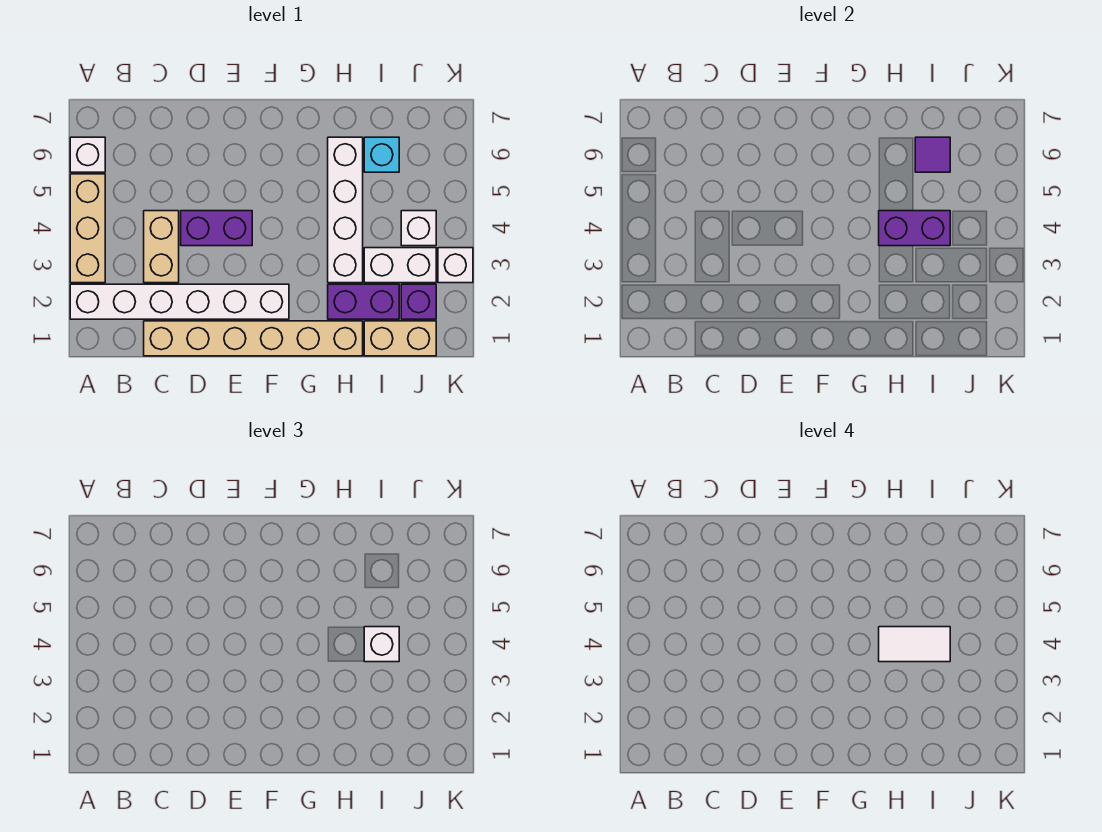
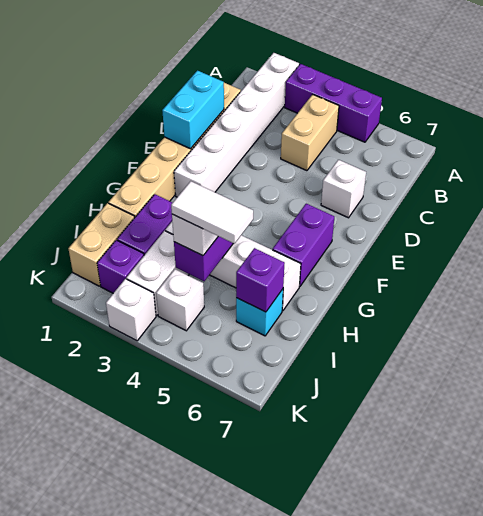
tan 1x3 brick [70,174,105,283] -> purple 1x3 brick [285,64,382,142]
white 1x1 brick [70,137,105,172] -> white 1x1 brick moved to [321,160,366,218]
tan 1x2 brick [144,211,179,283] -> tan 1x2 brick turned to [281,94,339,171]
none -> cyan 1x2 brick [162,71,224,149]
purple 1x2 brick [181,211,252,246] -> purple 1x2 brick moved to [273,204,334,287]
white 1x2 tile [879,627,950,662] -> white 1x2 tile turned to [171,181,253,244]
purple 1x1 tile [915,137,950,172] -> purple 1x1 brick [236,248,285,312]

